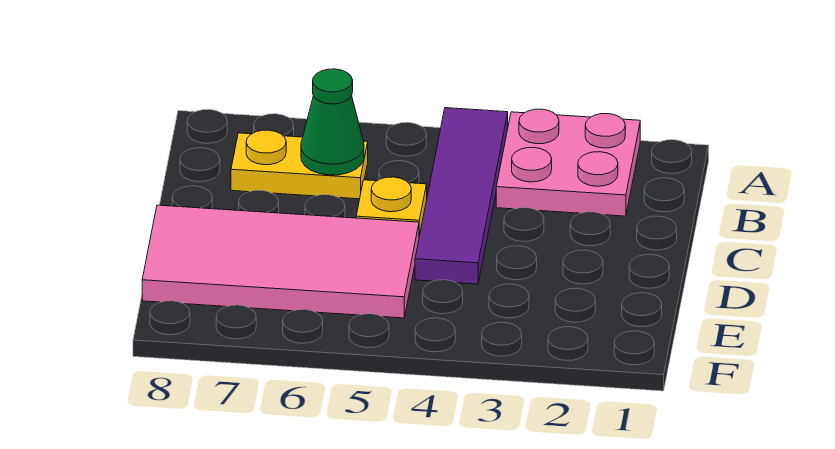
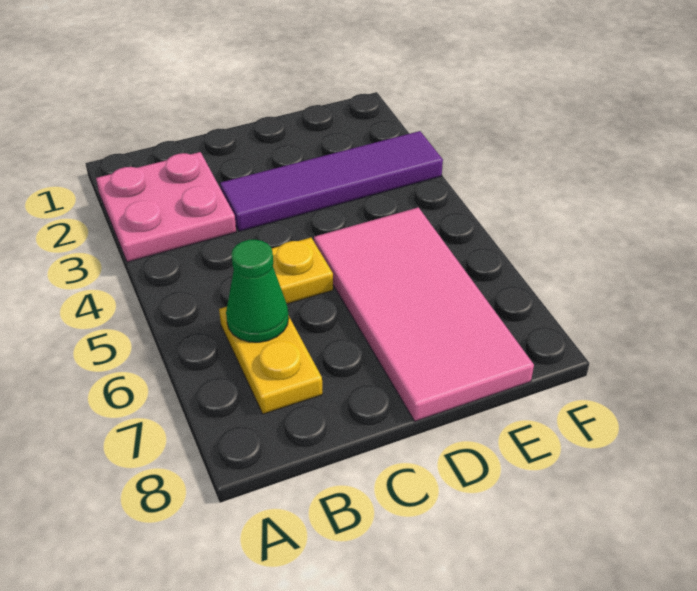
purple 1x4 tile [415,108,508,284] -> purple 1x4 tile moved to [220,131,443,231]

